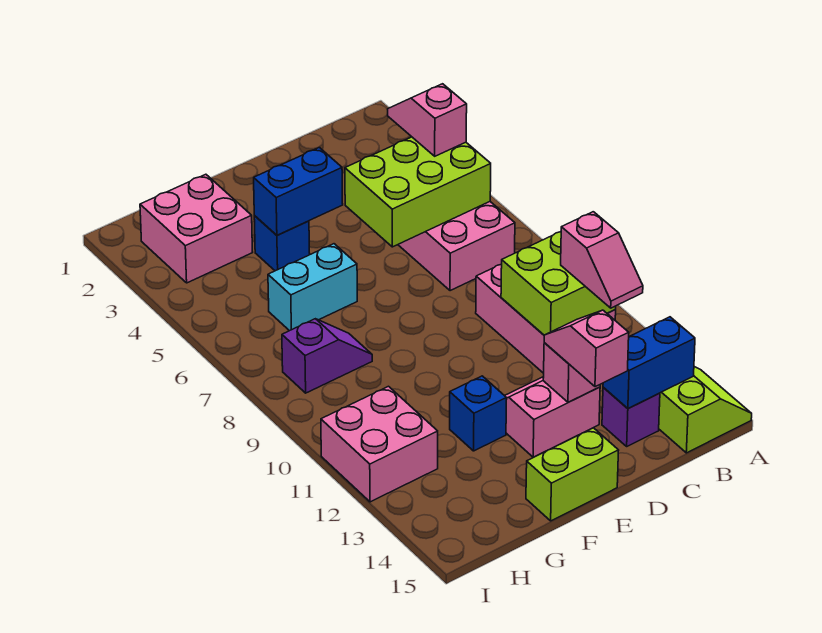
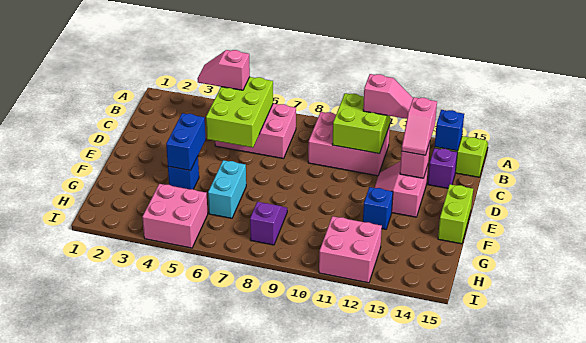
blue 1x2 brick [603,317,695,409] -> blue 1x1 brick [435,110,464,151]
pink 1x2 slope [544,310,629,387] -> pink 1x2 slope turned to [402,97,437,155]
pink 2x2 brick [140,174,253,283] -> pink 2x2 brick moved to [142,184,208,248]

